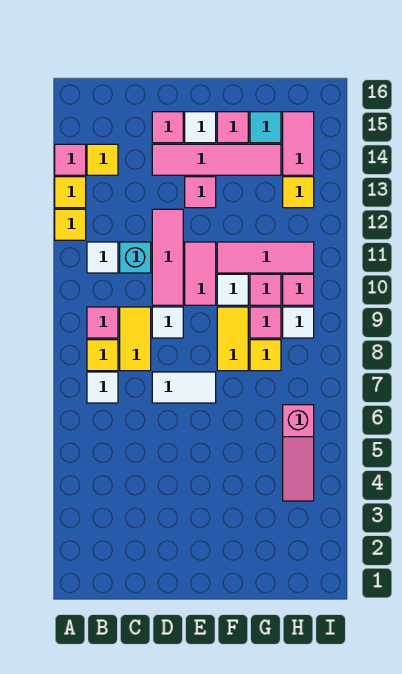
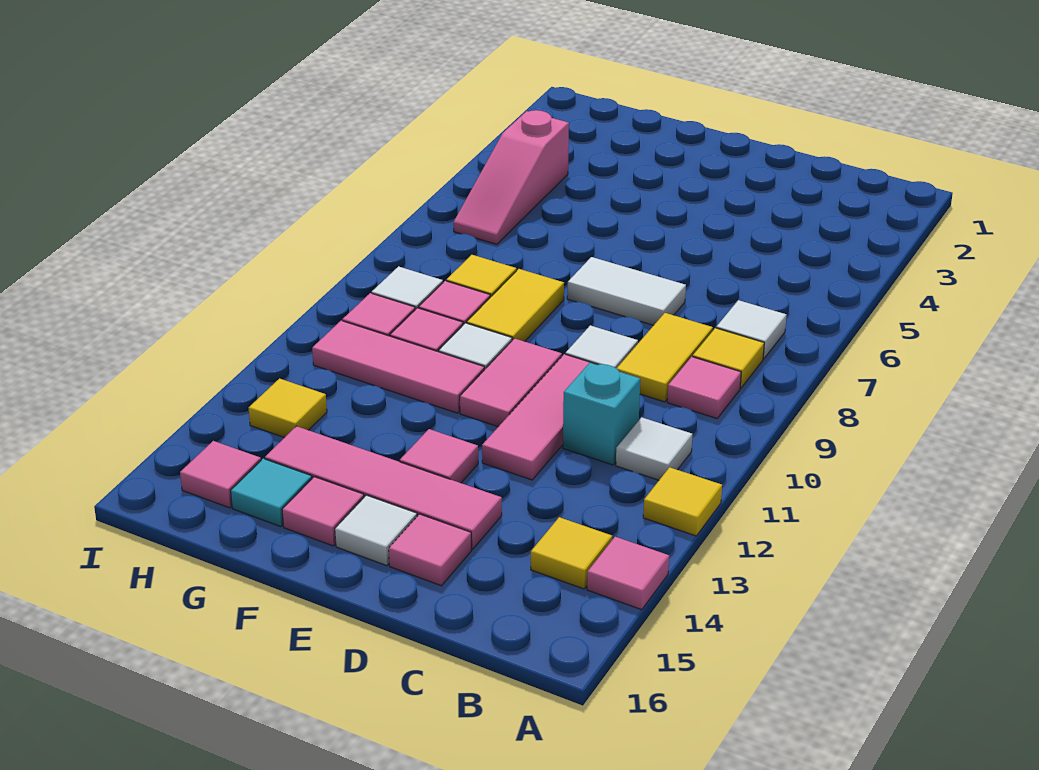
yellow 1x1 tile [55,177,86,208] -> none
pink 1x3 slope [283,405,314,501] -> pink 1x3 slope turned to [454,110,569,244]
pink 1x2 tile [283,112,314,175] -> pink 1x1 tile [180,441,261,508]

